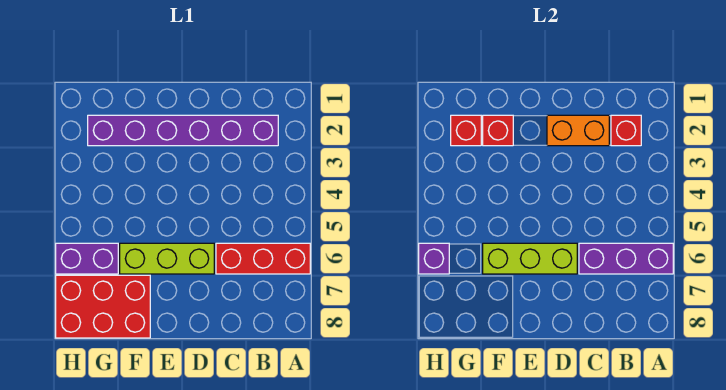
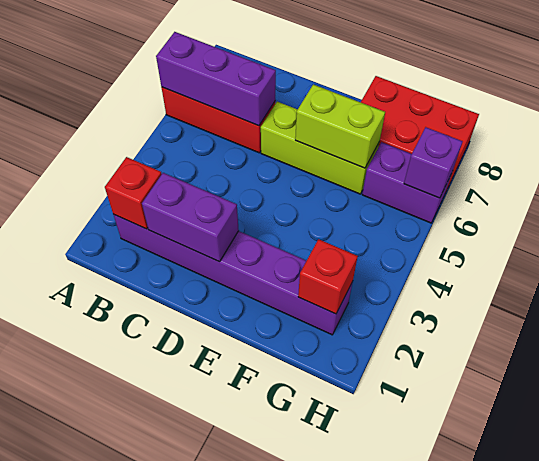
orange 1x2 brick [547,115,609,146] -> purple 1x2 brick [142,173,239,262]
lime 1x3 brick [483,243,577,274] -> lime 1x2 brick [295,84,385,168]
red 1x1 brick [483,115,513,146] -> none

